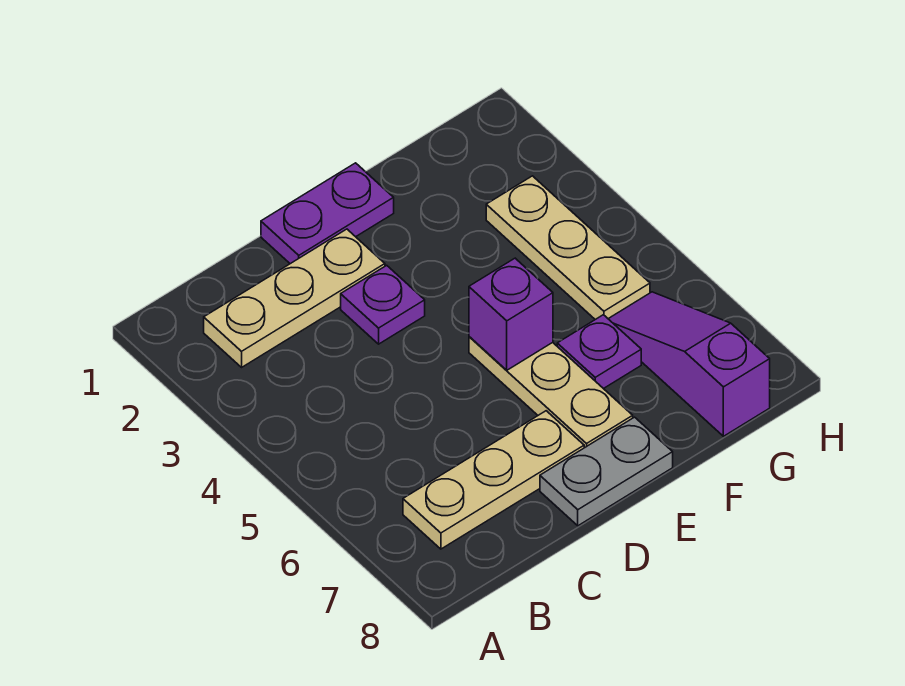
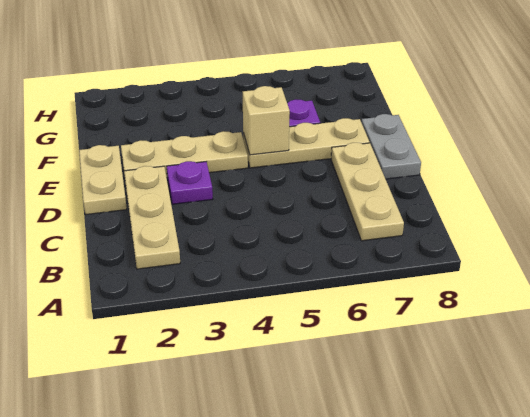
purple 1x2 plate [261,163,394,264] -> tan 1x2 plate [79,145,127,215]
purple 1x1 brick [469,258,553,370] -> tan 1x1 brick [243,86,290,155]
tan 1x3 plate [486,176,650,320] -> tan 1x3 plate moved to [121,131,248,177]
purple 1x3 slope [609,292,770,436] -> none

